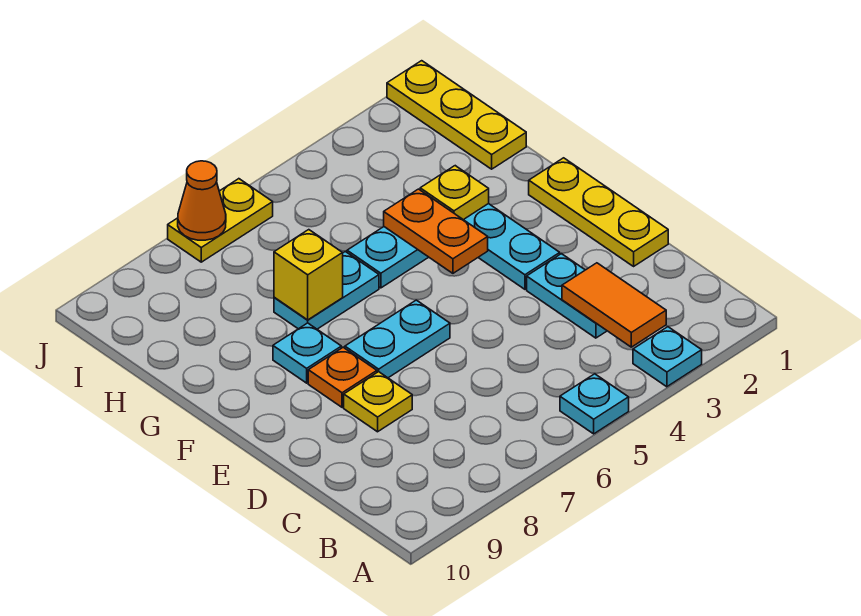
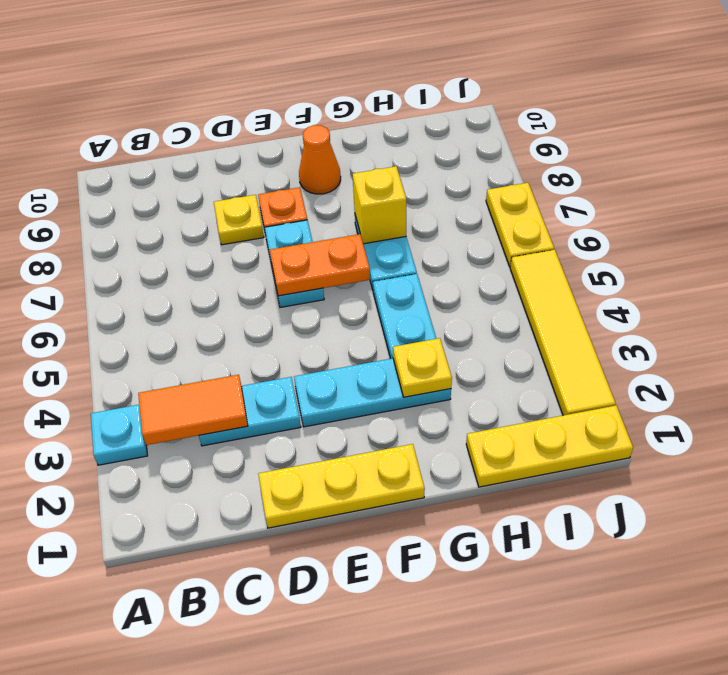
cyan 1x1 plate [560,374,629,434] -> none
orange 1x2 plate [384,189,488,273] -> orange 1x2 plate moved to [270,234,370,296]
cyan 1x1 plate [273,323,341,383] -> none
none -> yellow 1x4 tile [510,250,616,415]
orange 1x1 cone [178,161,226,240] -> orange 1x1 cone moved to [299,125,341,194]

